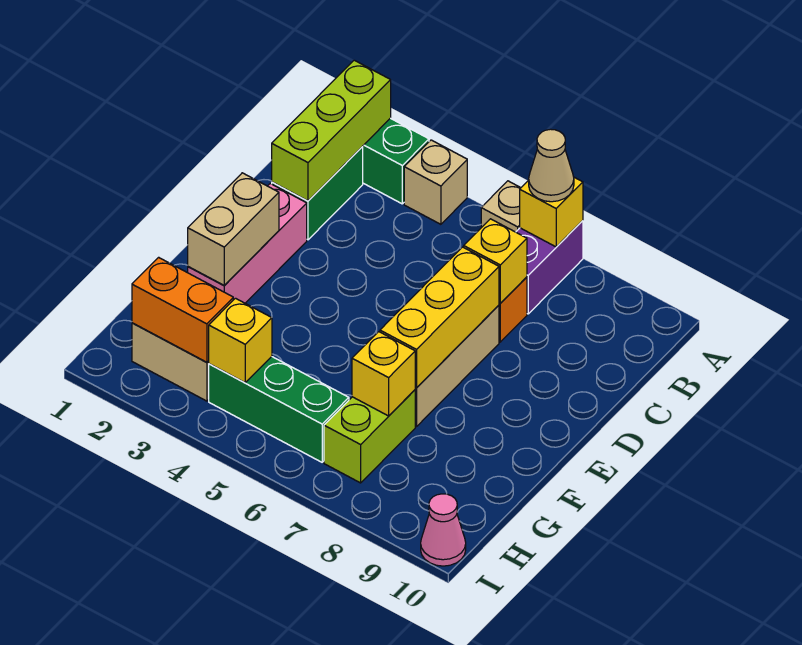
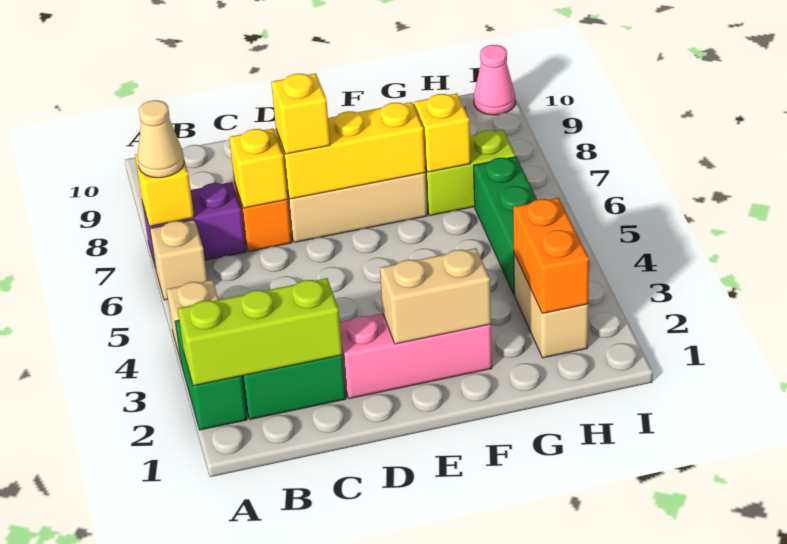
yellow 1x1 brick [209,298,272,382] -> yellow 1x1 brick moved to [271,73,330,154]

